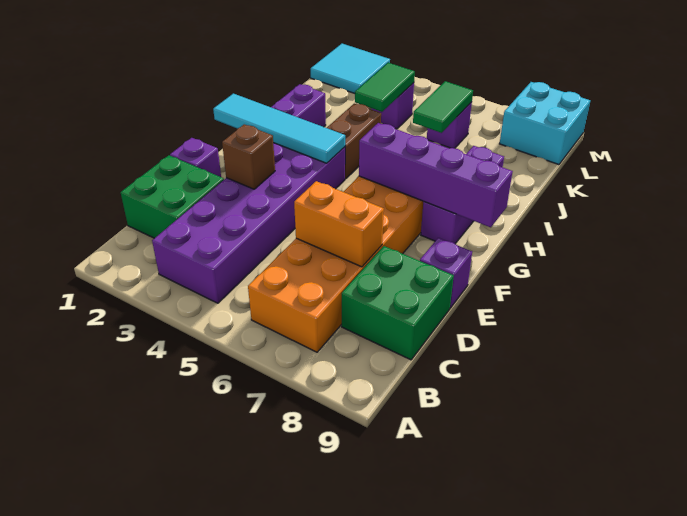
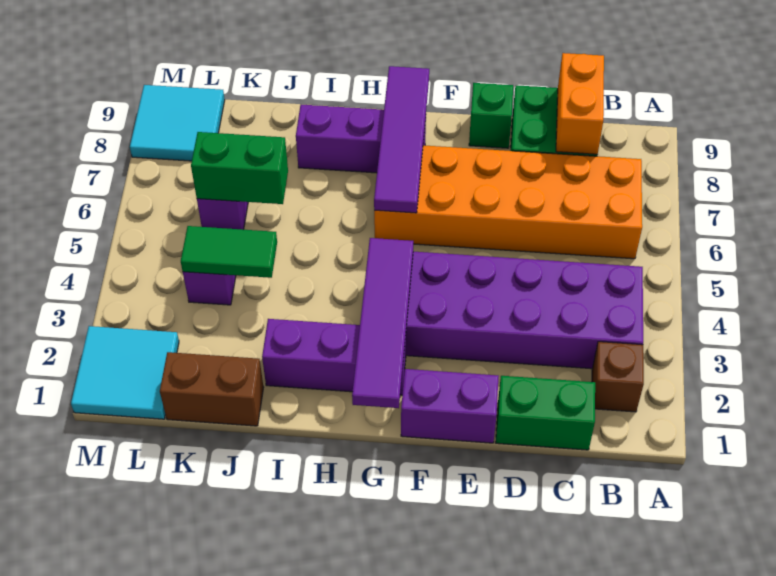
green 2x2 brick [121,155,224,238] -> green 1x2 brick [496,376,595,450]
orange 1x2 brick [294,181,384,267] -> orange 1x2 brick moved to [556,53,604,154]
purple 1x1 brick [170,138,221,177] -> purple 1x2 brick [401,369,499,443]
brown 1x1 brick [222,124,275,189] -> brown 1x1 brick moved to [592,342,644,412]
purple 1x1 brick [420,238,472,308] -> green 1x1 brick [469,83,513,148]
cyan 1x4 tile [213,94,345,163] -> purple 1x4 tile [352,238,413,408]
purple 1x4 brick [359,123,513,227] -> purple 1x4 tile [374,66,429,213]
brown 1x2 brick [327,104,381,179] -> brown 1x2 brick moved to [160,352,264,426]
green 1x2 tile [413,81,473,133] -> green 1x2 brick [191,132,288,204]
cyan 2x2 brick [500,82,590,165] -> cyan 2x2 tile [130,85,225,161]

